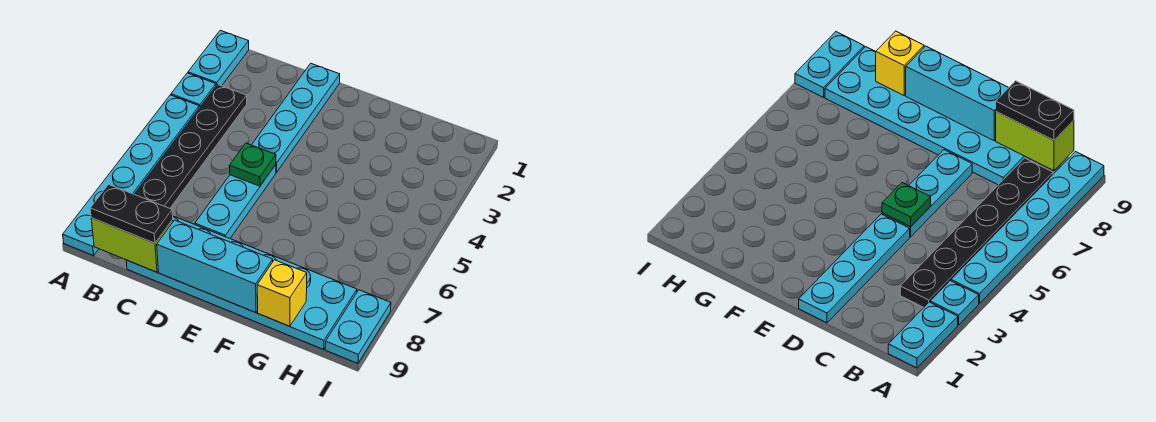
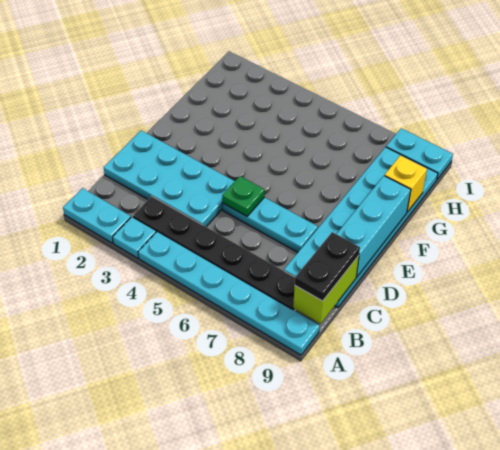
cyan 1x4 plate [252,63,340,172] -> cyan 2x4 plate [104,130,235,227]

